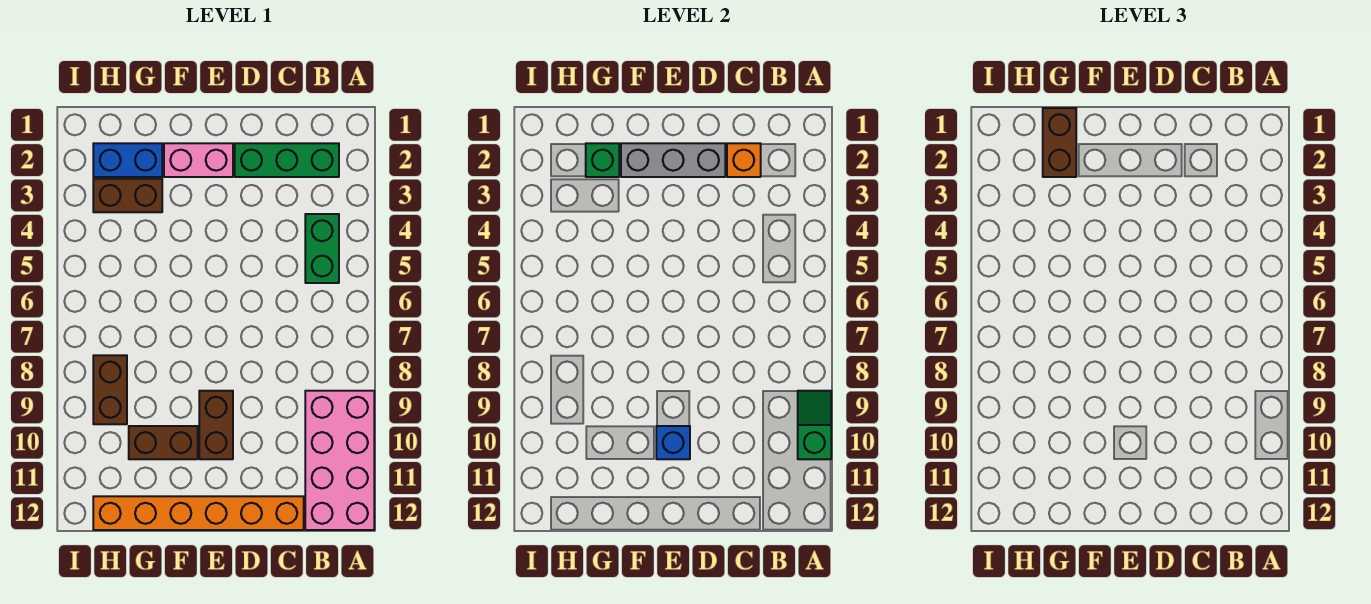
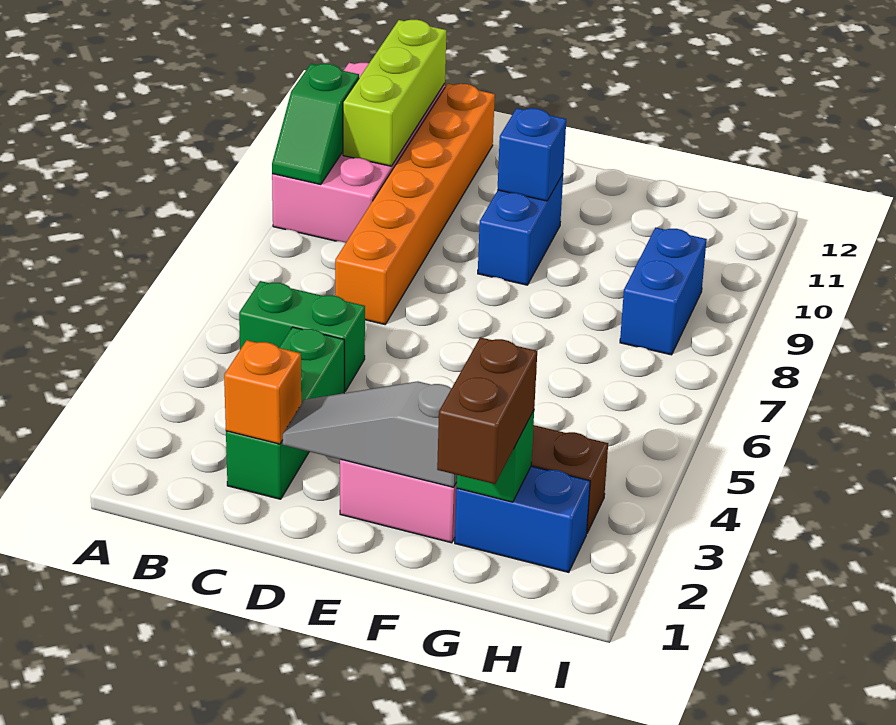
green 1x3 brick [235,143,339,177] -> green 1x3 brick turned to [226,327,344,499]
green 1x2 brick [305,214,339,283] -> green 1x2 brick turned to [239,281,365,391]
none -> lime 1x3 brick [343,20,446,166]
orange 1x6 brick [93,496,304,530] -> orange 1x6 brick turned to [335,84,495,324]
grey 1x3 brick [621,143,725,177] -> grey 1x3 slope [283,382,457,487]
brown 1x2 brick [199,391,233,459] -> blue 1x2 brick [478,174,563,285]
brown 1x2 brick [129,426,198,459] -> none
brown 1x2 brick [93,355,127,424] -> blue 1x2 brick [620,228,707,355]

